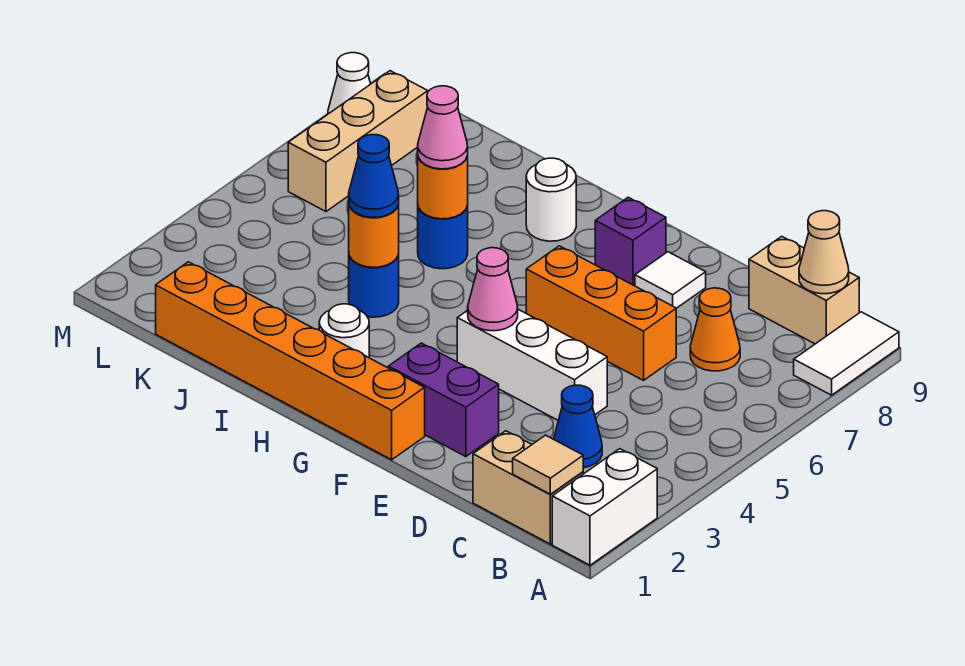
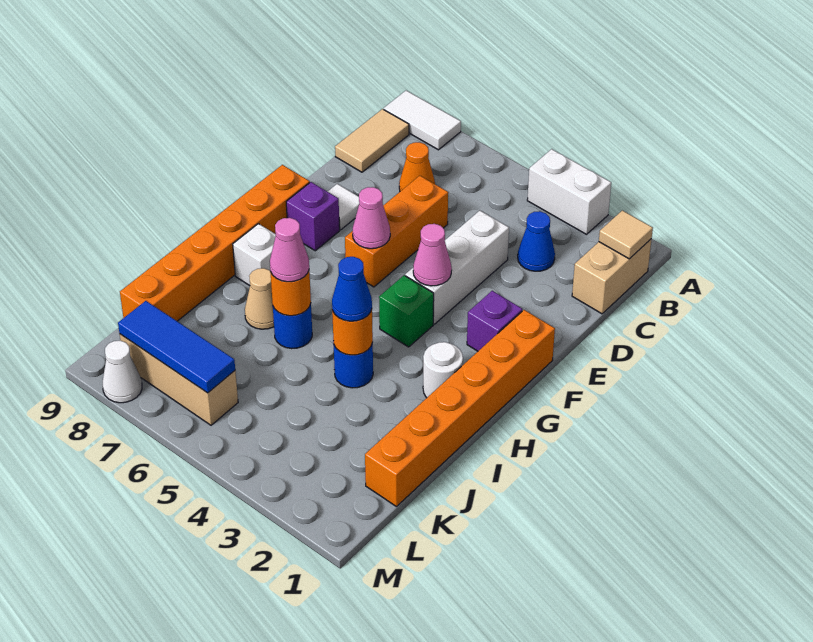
white 1x2 brick [552,449,657,565] -> white 1x2 brick moved to [527,149,611,234]
tan 1x2 brick [749,236,859,344] -> tan 1x2 tile [335,109,409,172]
tan 1x1 cone [799,211,849,294] -> tan 1x1 cone moved to [245,268,274,329]
purple 1x2 brick [388,343,499,457] -> purple 1x1 brick [467,291,522,351]
none -> pink 1x1 cone [353,187,390,249]
none -> orange 1x6 brick [120,165,310,321]
none -> green 1x1 brick [379,275,434,347]
white 1x1 round brick [526,158,576,241] -> white 1x1 brick [233,224,276,286]
none -> blue 1x3 tile [118,301,235,393]

